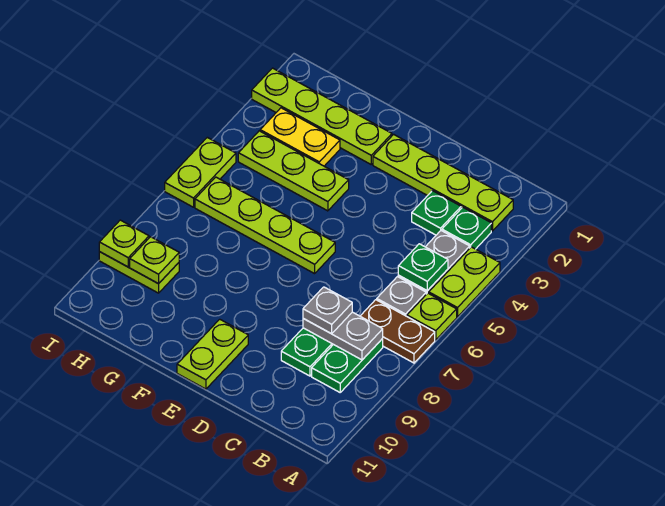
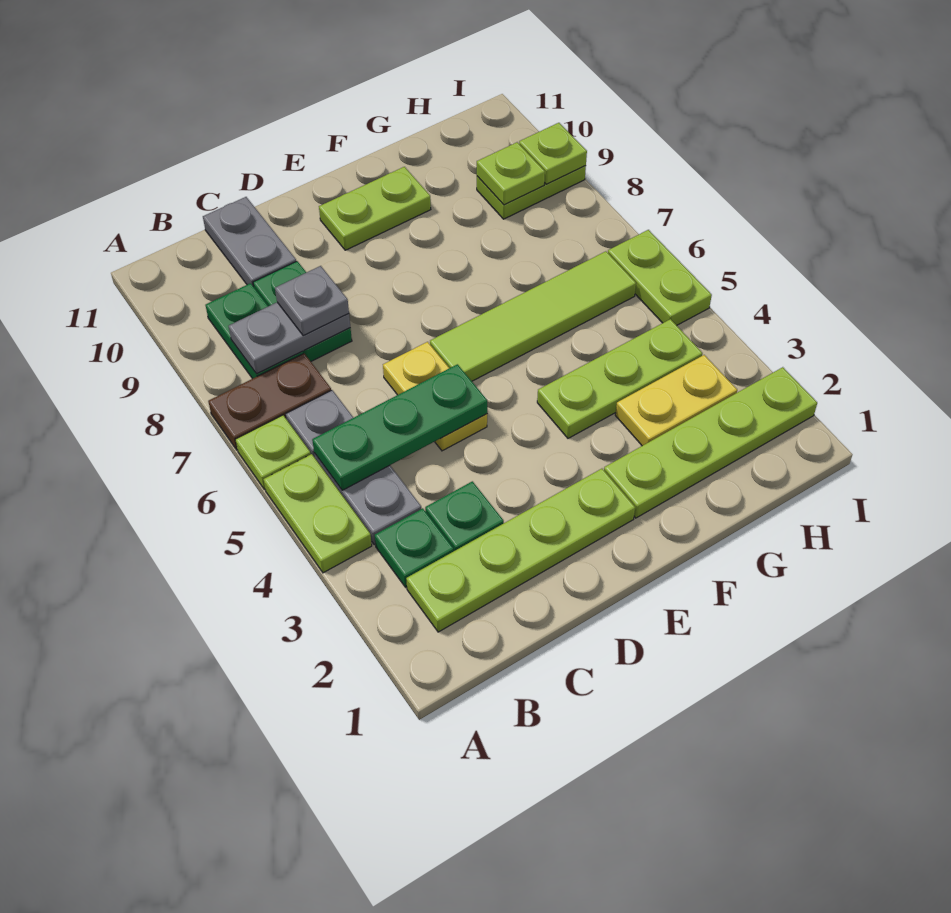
green 1x1 plate [398,244,448,291] -> green 1x3 plate [312,364,487,490]
none -> grey 1x2 plate [203,197,296,287]
none -> yellow 1x2 plate [383,342,487,451]
lime 1x4 plate [195,177,335,274] -> lime 1x4 tile [430,251,636,381]
lime 1x2 plate [177,319,248,389] -> lime 1x2 plate turned to [319,167,431,250]

